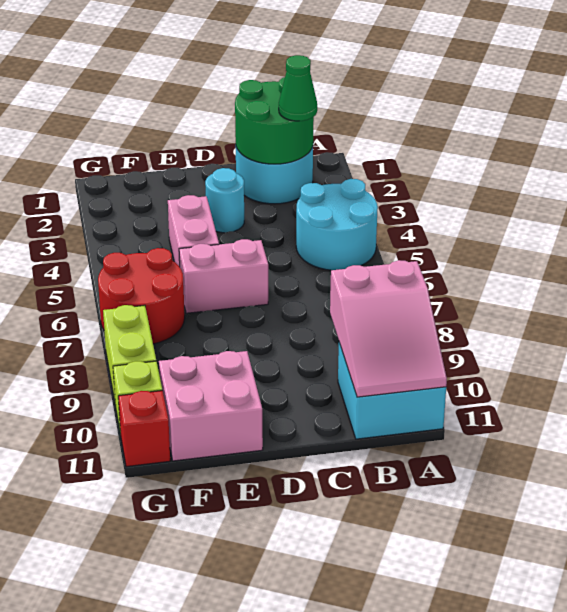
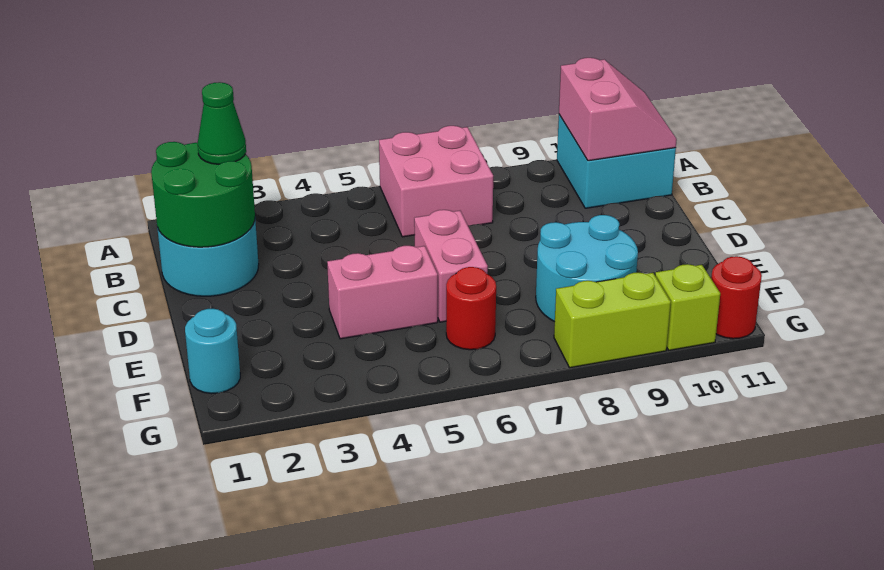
cyan 2x2 round brick [296,179,378,270] -> cyan 2x2 round brick moved to [536,215,638,322]
pink 2x3 slope [330,260,447,397] -> pink 2x2 slope [559,58,677,161]
cyan 1x1 round brick [205,168,244,233] -> cyan 1x1 round brick moved to [185,309,240,394]
pink 2x2 brick [159,351,263,461] -> pink 2x2 brick moved to [379,126,493,237]
red 2x2 round brick [98,248,185,344] -> red 1x1 round brick [446,267,496,350]
red 1x1 brick [118,391,170,467] -> red 1x1 round brick [711,256,762,339]

